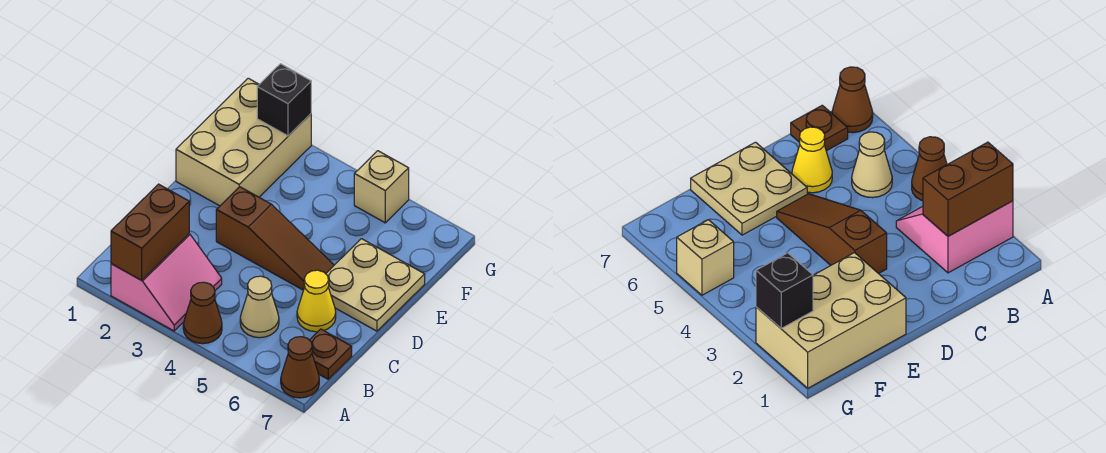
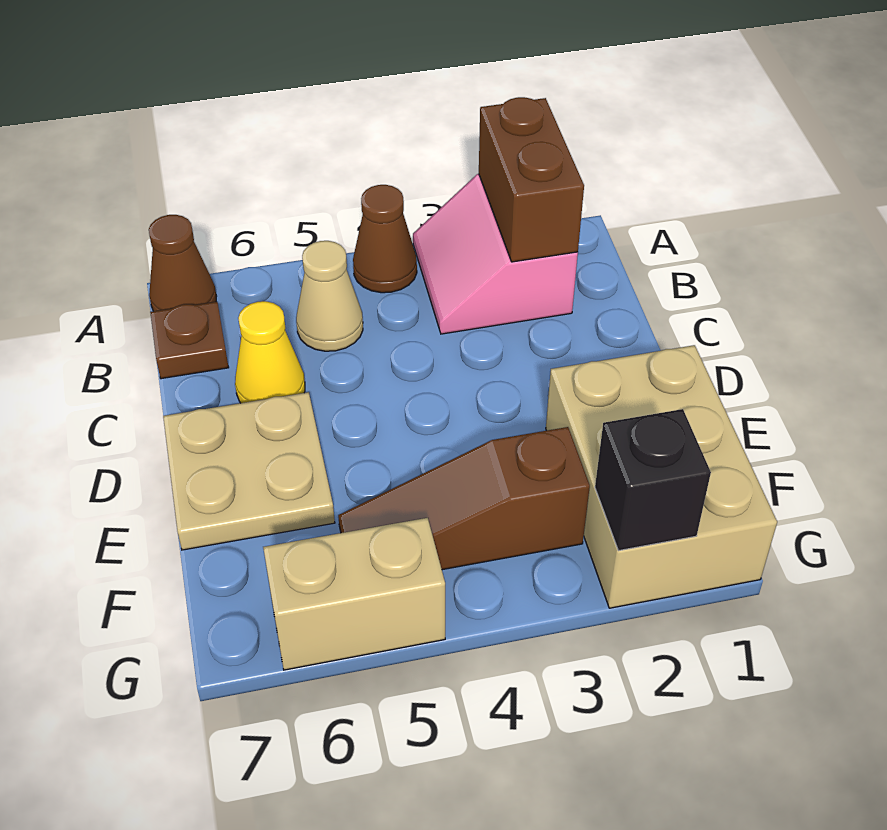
brown 1x3 slope [216,187,334,290] -> brown 1x3 slope moved to [338,427,590,570]
tan 1x1 brick [354,151,409,223] -> tan 1x2 brick [263,518,445,670]

